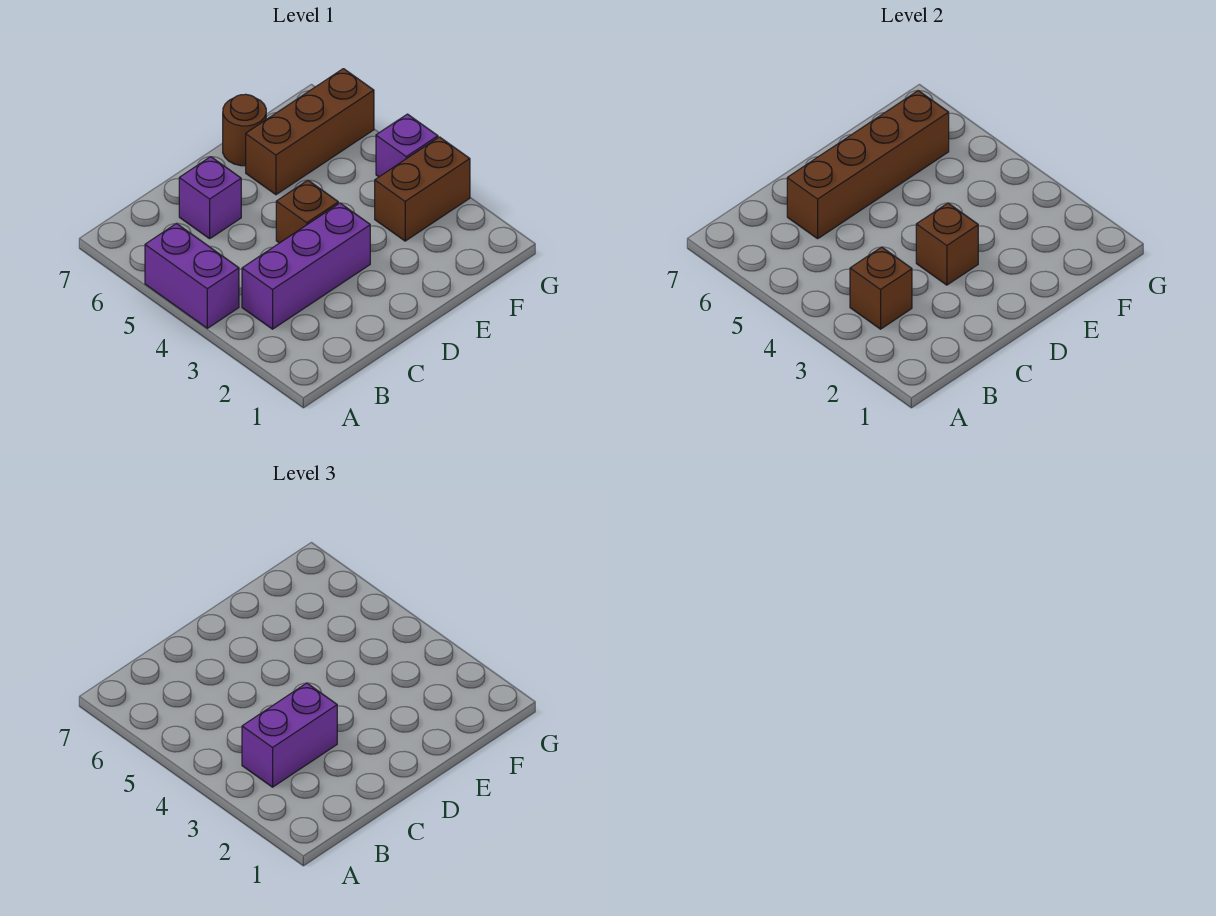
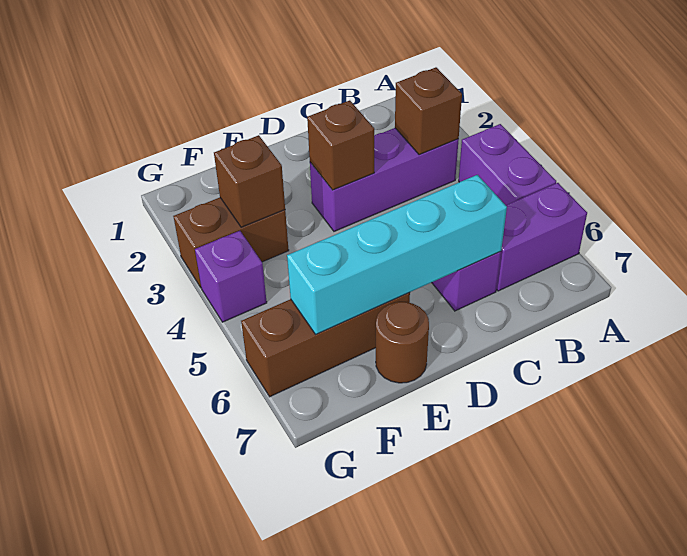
purple 1x2 brick [242,683,337,787] -> purple 1x2 brick moved to [496,183,587,291]
brown 1x4 brick [787,91,949,239] -> cyan 1x4 brick [287,175,507,334]
brown 1x1 brick [276,180,338,243] -> brown 1x1 brick moved to [214,135,285,227]

